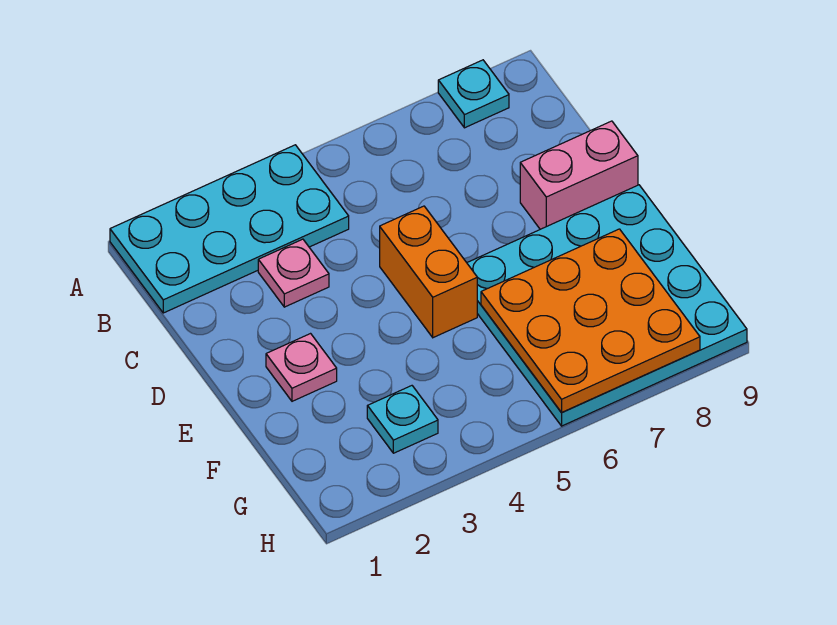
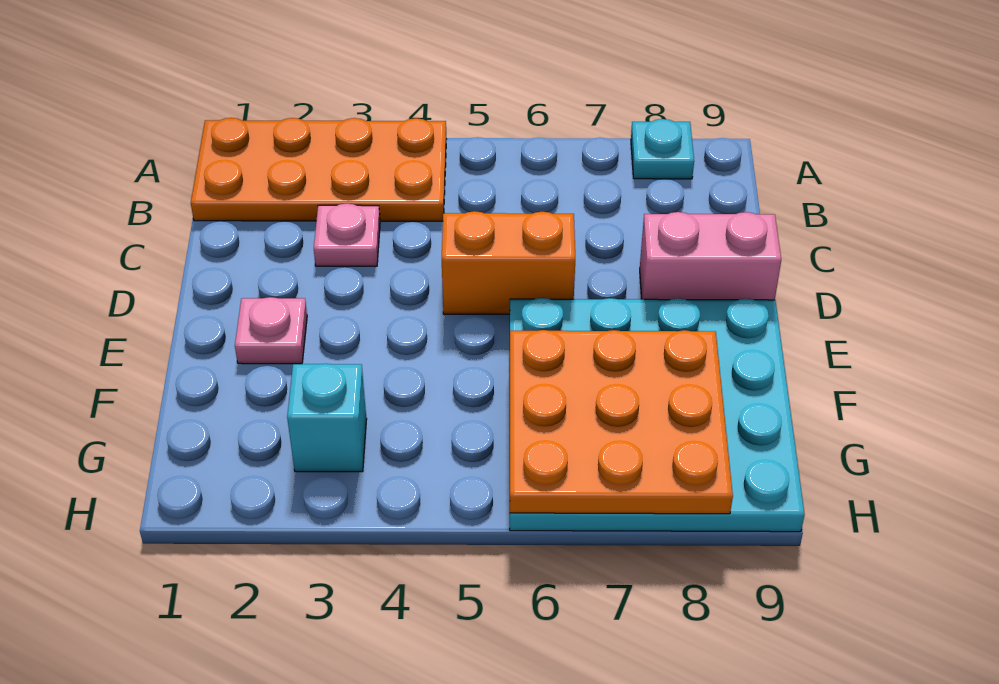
cyan 2x4 plate [110,145,349,313] -> orange 2x4 plate [191,118,446,221]
orange 1x2 brick [380,206,477,338] -> orange 1x2 brick turned to [442,211,575,314]
cyan 1x1 plate [367,386,438,453] -> cyan 1x1 brick [287,364,367,472]

